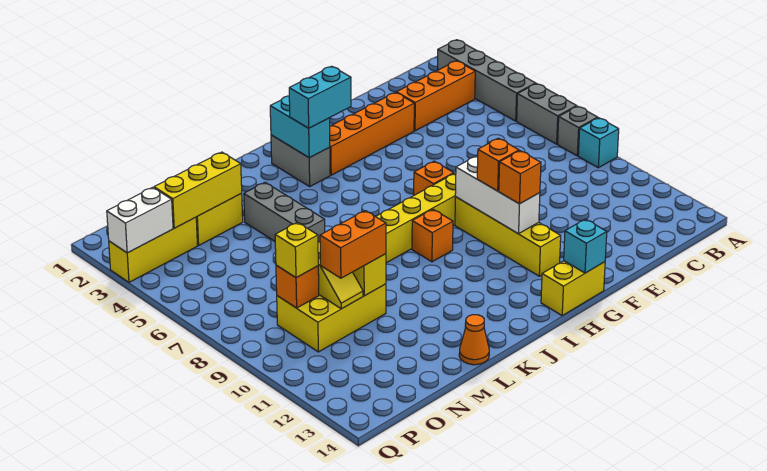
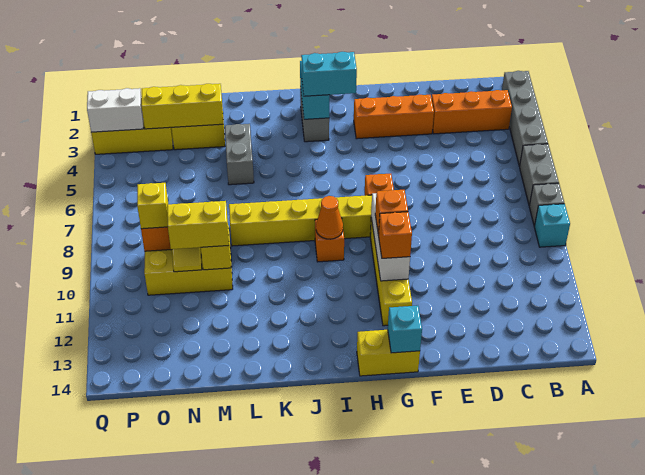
orange 1x4 brick [330,92,414,175] -> orange 1x3 brick [354,94,434,139]
grey 1x3 brick [244,183,325,242] -> grey 1x2 brick [225,124,254,185]
orange 1x1 cone [459,315,489,365] -> orange 1x1 cone moved to [316,196,343,239]
orange 1x2 brick [320,211,386,278] -> yellow 1x2 brick [167,201,229,249]

